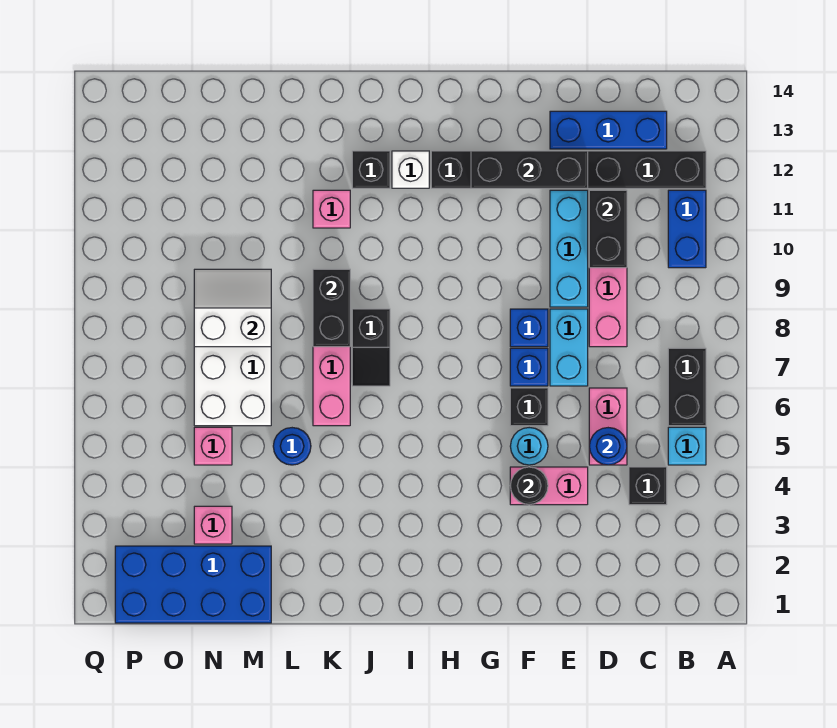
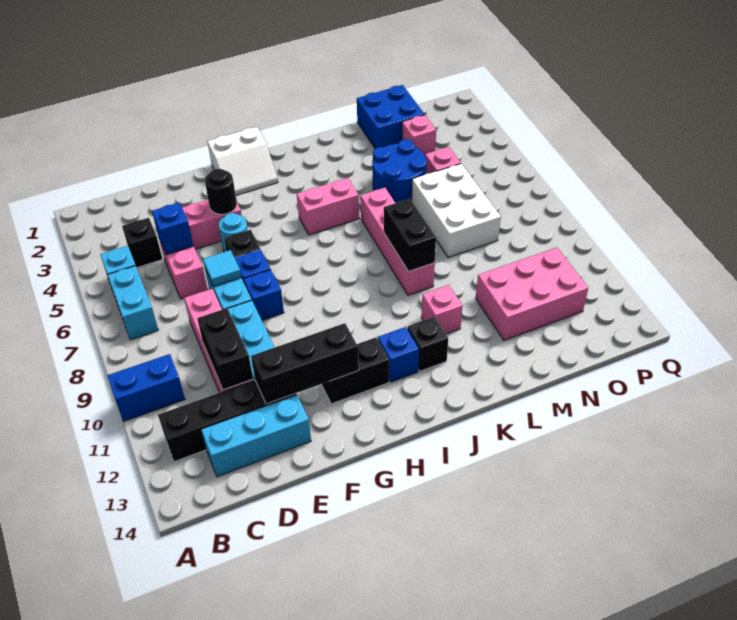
black 1x2 brick [668,348,706,426] -> cyan 1x2 brick [108,266,158,340]
blue 1x2 brick [668,190,706,268] -> blue 1x2 brick turned to [107,354,185,421]
blue 1x3 brick [550,111,667,149] -> cyan 1x3 brick [201,395,311,477]
blue 1x1 round brick [589,428,627,465] -> blue 1x1 brick [152,202,194,255]
none -> cyan 1x1 tile [203,250,241,287]
none -> pink 1x2 brick [297,178,359,235]
white 1x1 brick [392,151,429,188] -> blue 1x1 brick [378,327,419,382]
black 1x2 slope [352,309,390,386] -> none
blue 1x1 round brick [273,428,311,465] -> blue 2x2 round brick [372,139,427,203]
blue 2x4 brick [115,546,271,623] -> blue 2x2 brick [357,85,425,149]
white 2x2 slope [194,269,271,347] -> white 2x2 slope moved to [207,127,278,195]
none -> pink 2x3 brick [476,248,588,340]

